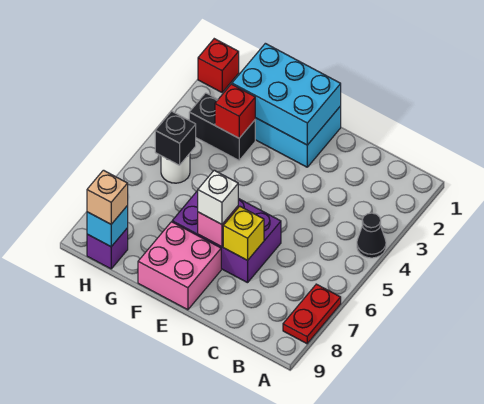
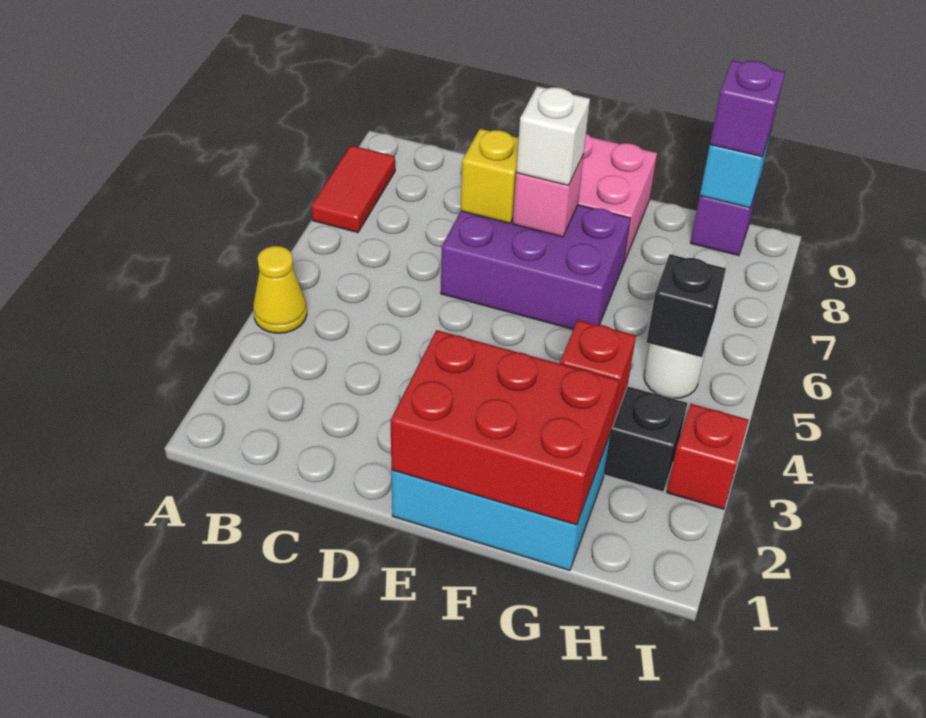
black 1x1 cone [357,213,386,258] -> yellow 1x1 cone [253,246,307,333]
red 1x2 plate [283,284,341,344] -> red 1x2 tile [311,145,395,233]
cyan 2x3 brick [232,43,341,145] -> red 2x3 brick [390,330,619,525]
tan 1x1 brick [87,170,128,224] -> purple 1x1 brick [710,60,785,157]
red 1x1 brick [198,39,239,92] -> red 1x1 brick moved to [667,404,749,509]

